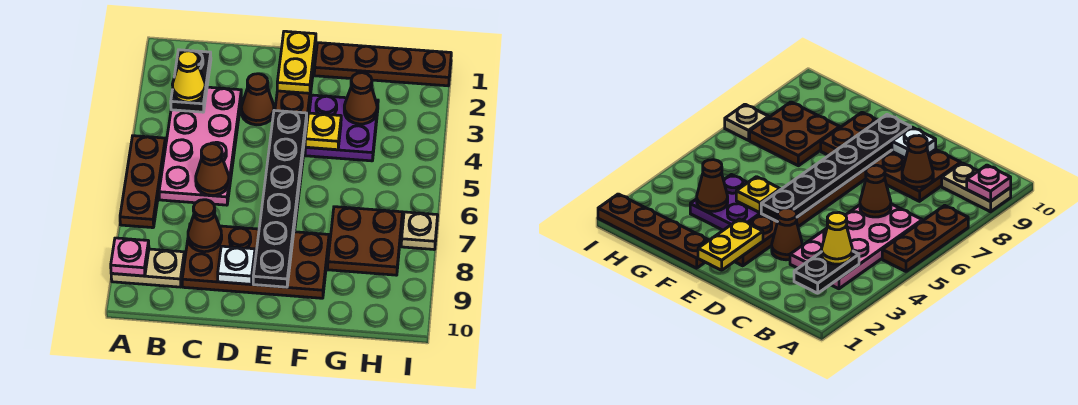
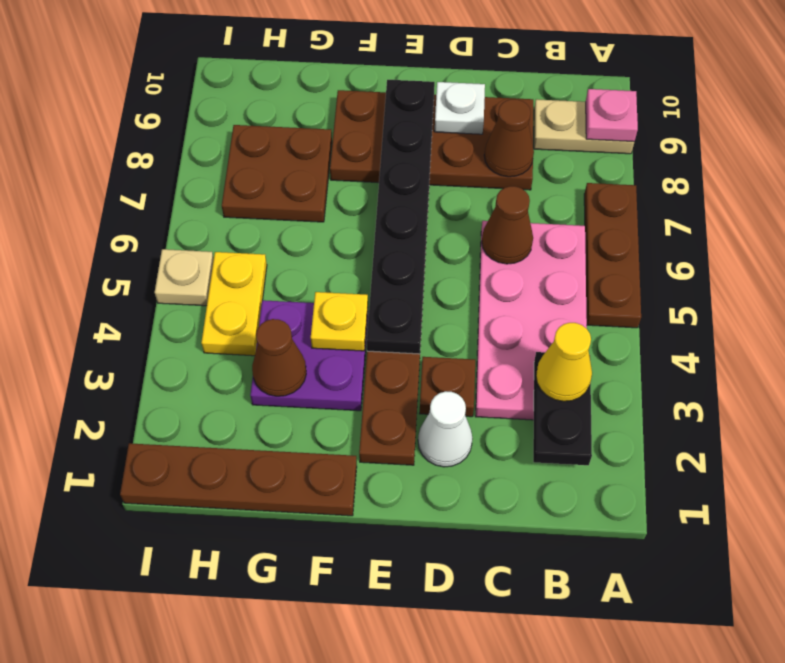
none -> white 1x1 cone [418,391,473,467]
brown 1x1 cone [241,74,274,125] -> brown 1x1 plate [420,357,475,417]
yellow 1x2 plate [277,31,316,93] -> yellow 1x2 plate moved to [201,252,267,356]
tan 1x1 plate [401,212,438,250] -> tan 1x1 plate moved to [155,249,214,306]

